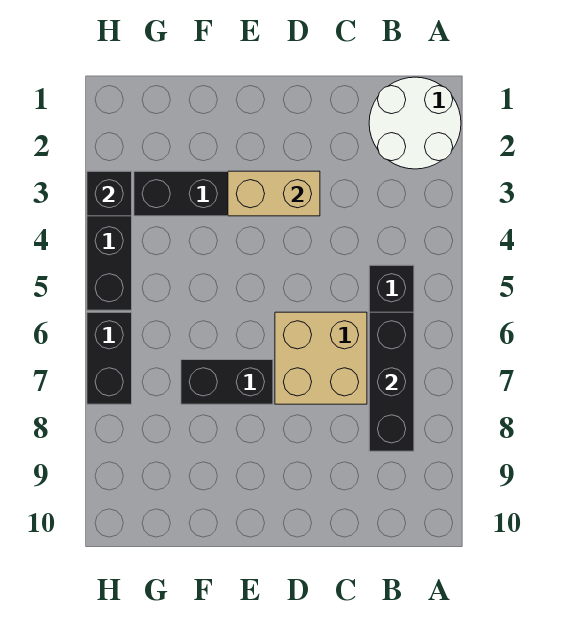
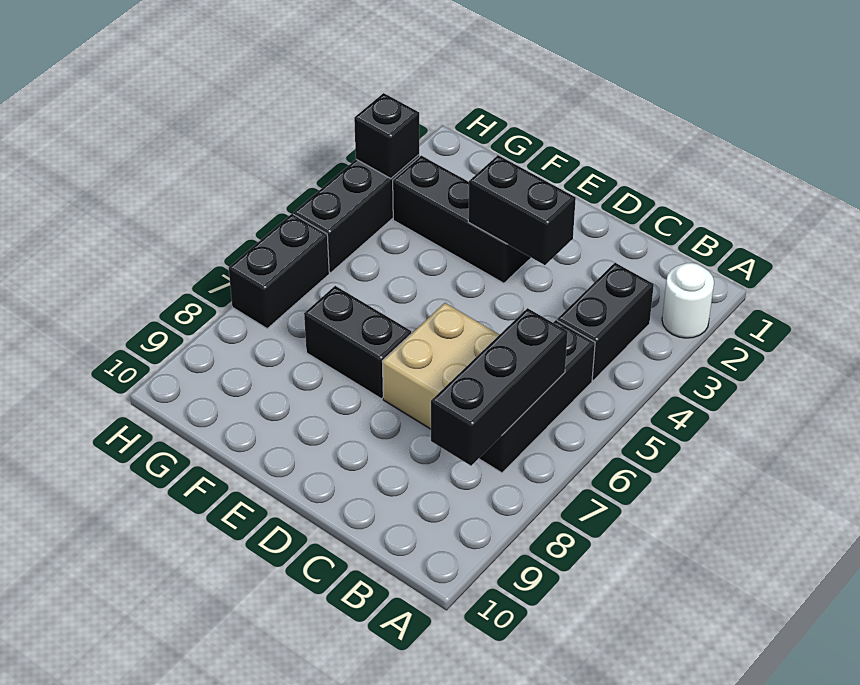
white 2x2 round brick [369,77,461,169] -> white 1x1 round brick [662,263,714,338]
none -> black 1x2 brick [557,263,654,380]
tan 1x2 brick [228,171,320,216] -> black 1x2 brick [468,155,576,265]

